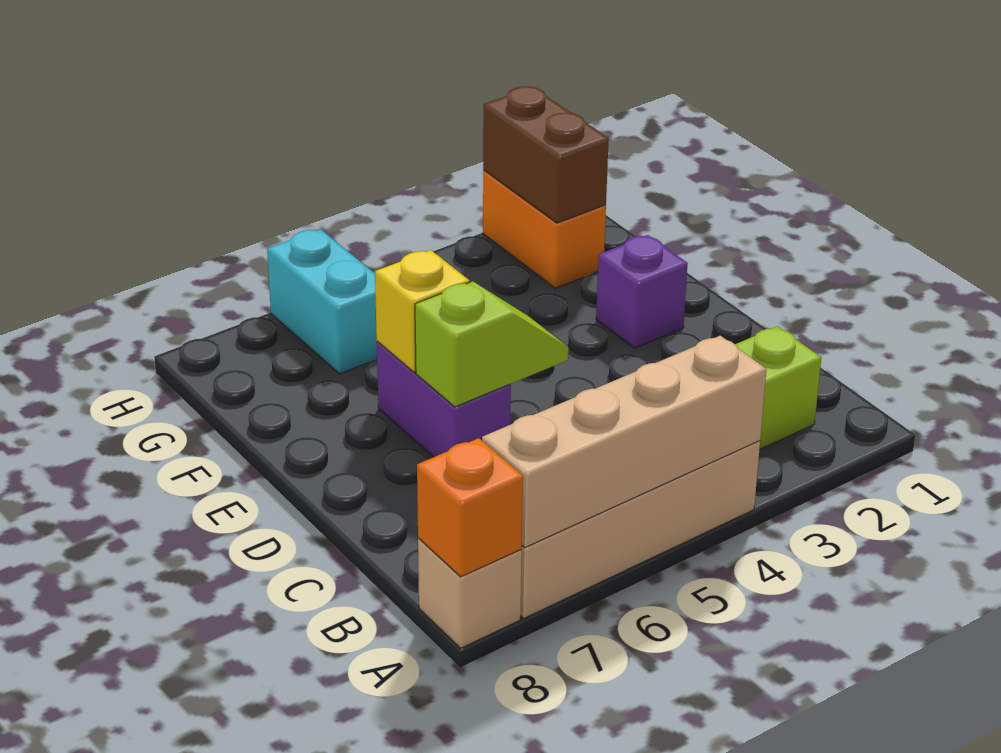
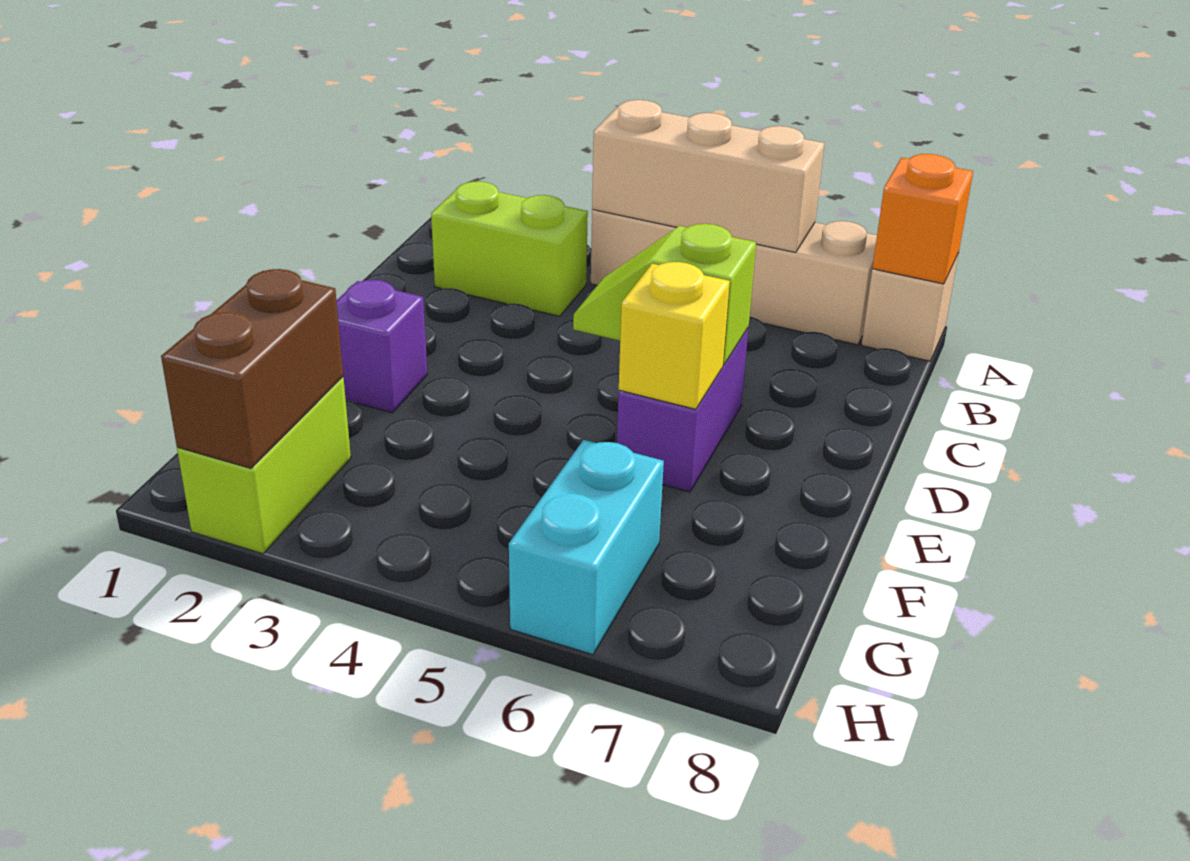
tan 1x4 brick [482,336,766,547] -> tan 1x3 brick [592,100,824,252]
orange 1x2 brick [483,170,606,288] -> lime 1x2 brick [177,377,351,554]

